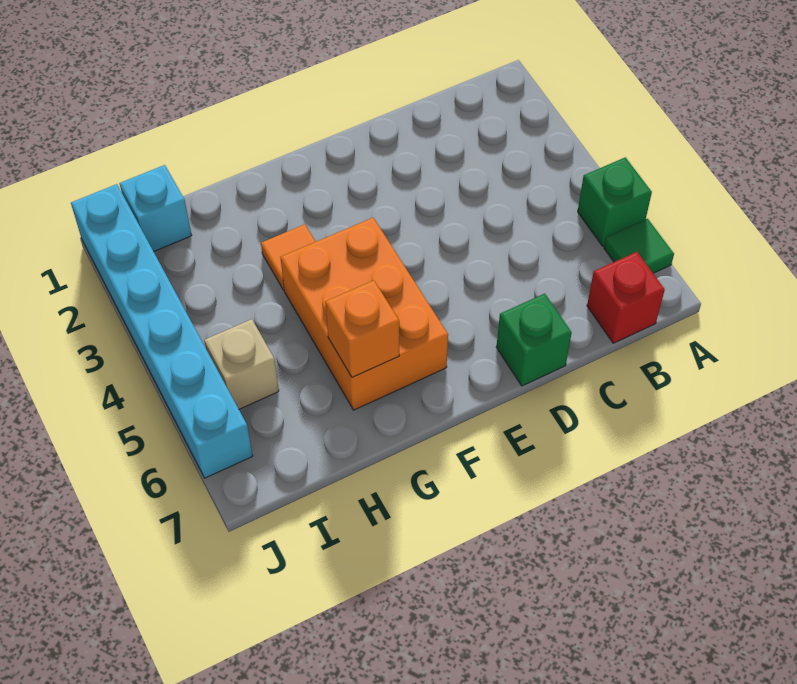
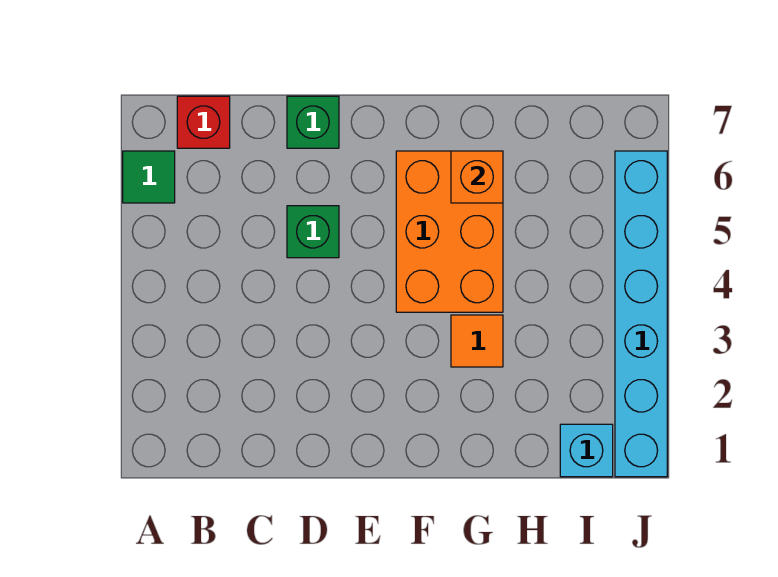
green 1x1 brick [578,157,652,246] -> green 1x1 brick moved to [287,206,339,258]
tan 1x1 brick [204,319,279,409] -> none

